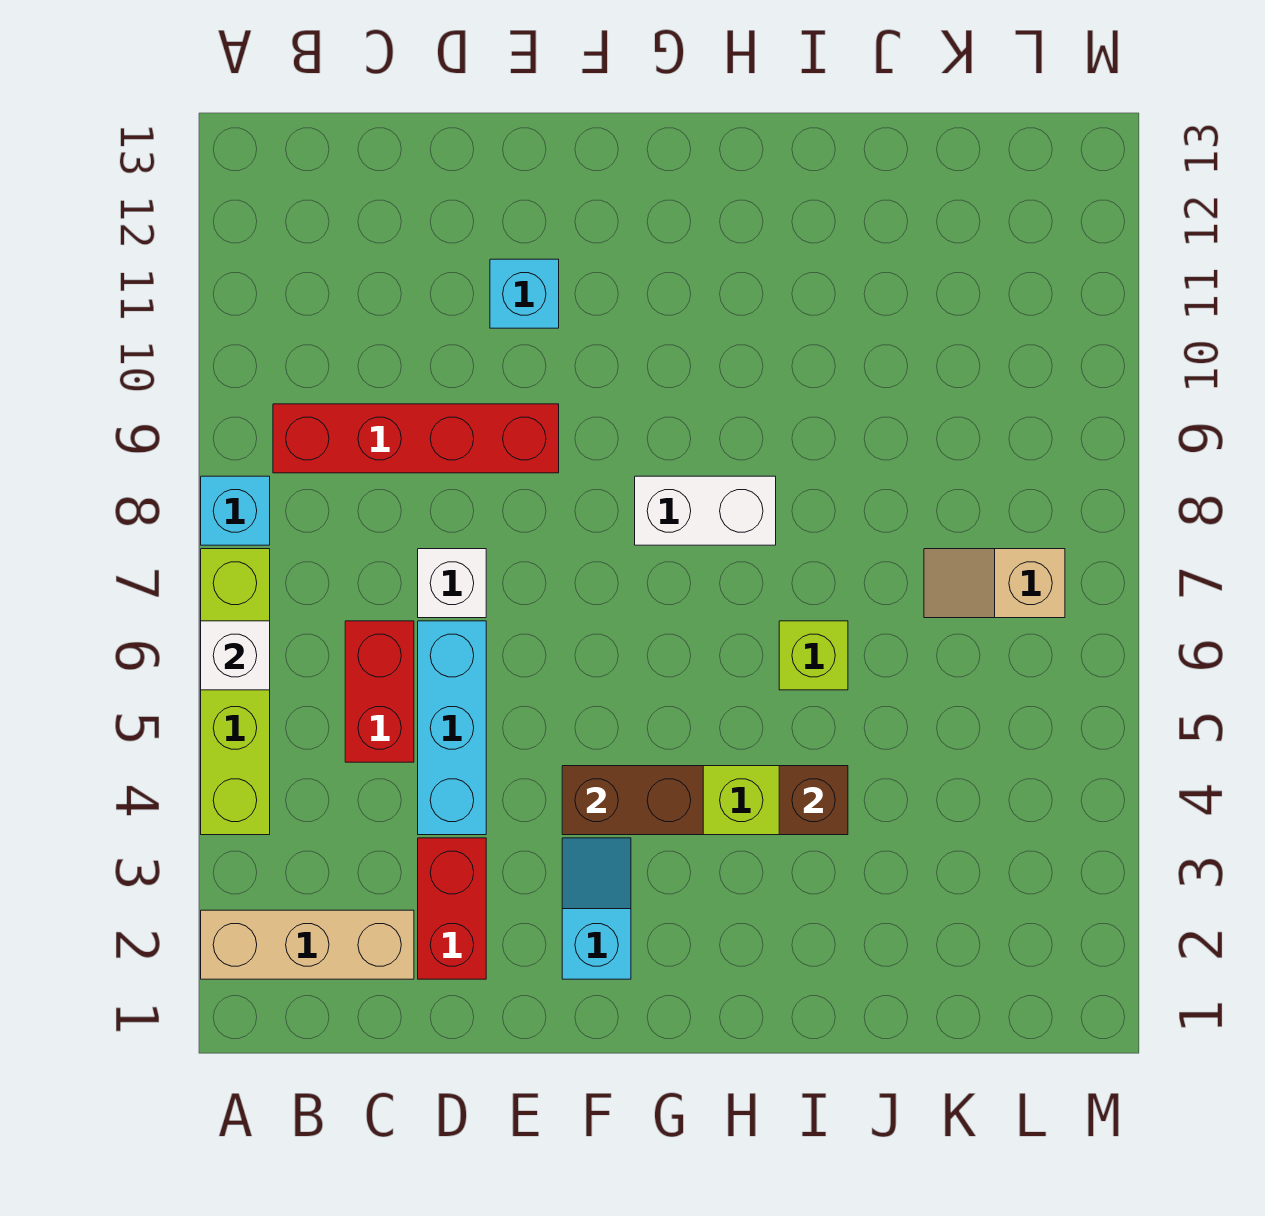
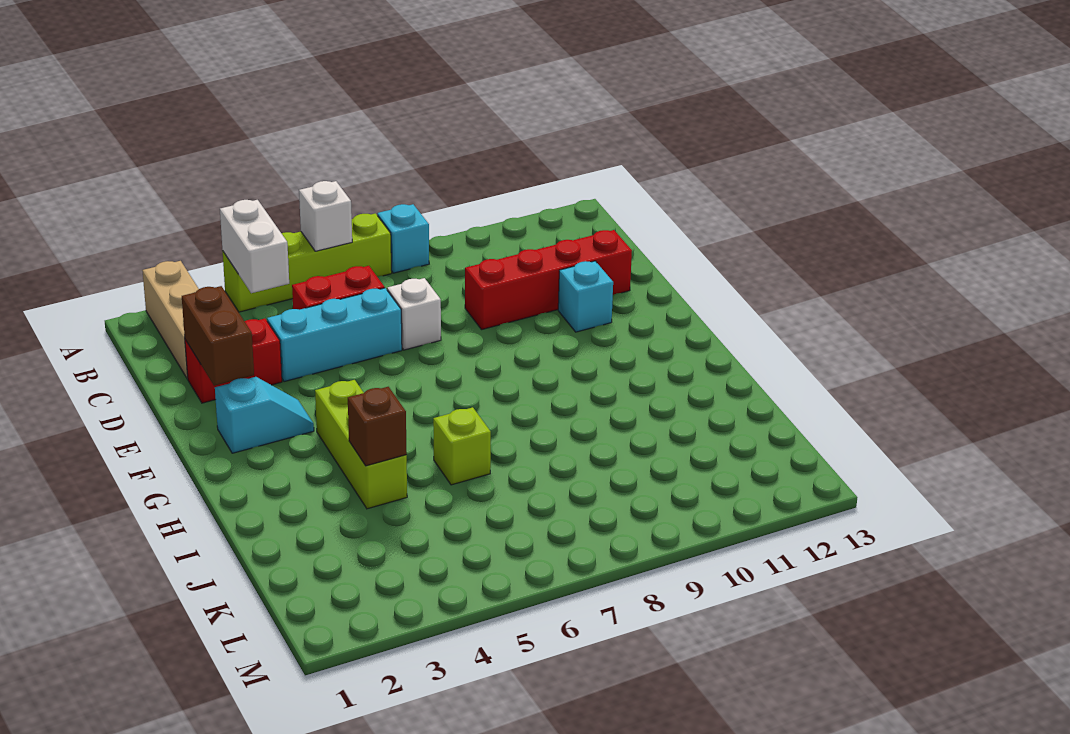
red 1x4 brick [273,404,559,473] -> red 1x4 brick turned to [465,230,632,330]
brown 1x2 brick [562,766,703,835] -> brown 1x2 brick moved to [182,286,254,386]
white 1x2 brick [635,476,776,545] -> white 1x2 brick moved to [220,200,289,293]
tan 1x2 slope [924,549,1065,618] -> none

